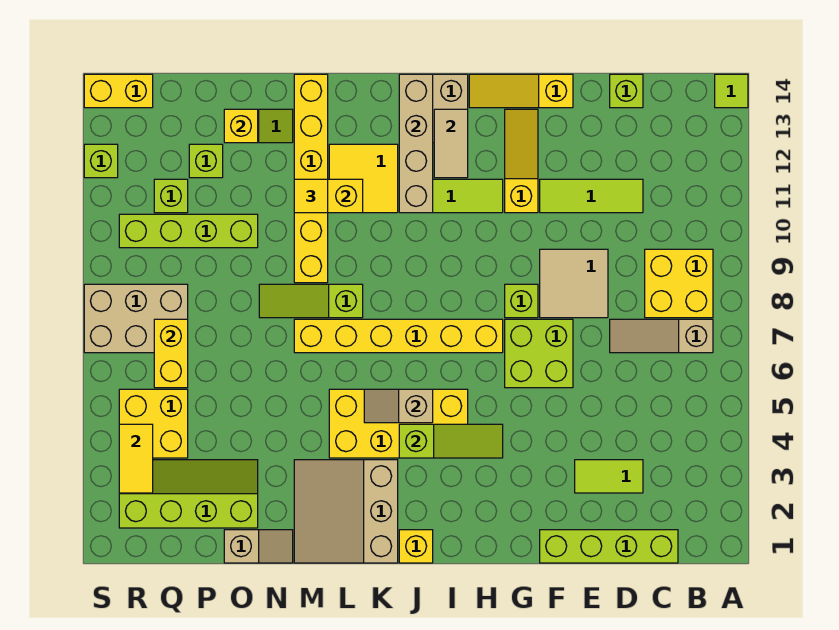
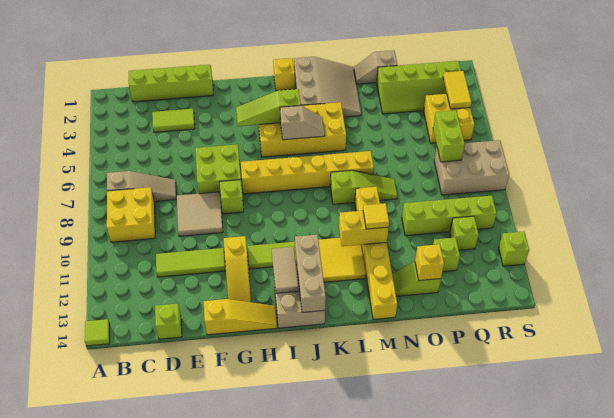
tan 1x4 brick [399,74,433,213] -> tan 1x3 brick [295,235,326,312]
yellow 1x2 brick [154,319,188,388] -> lime 1x2 brick [433,110,465,162]
yellow 1x2 brick [84,74,153,108] -> none

